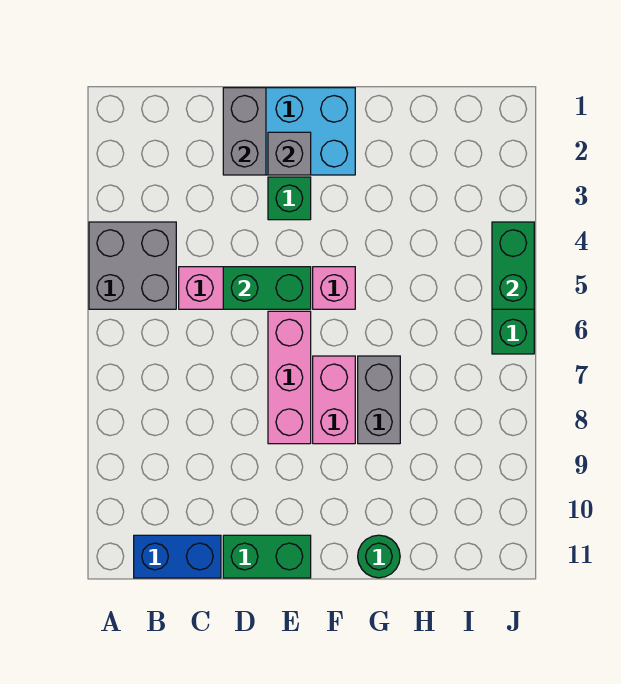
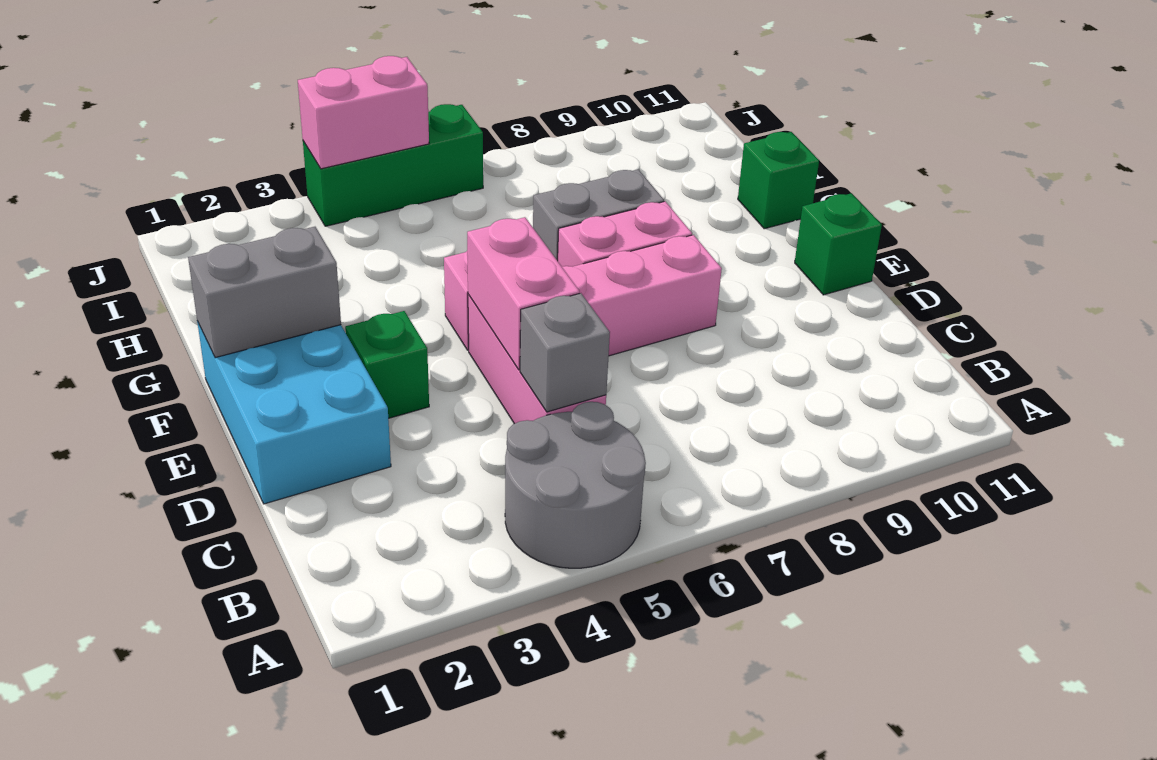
grey 2x2 brick [89,222,176,309] -> grey 2x2 round brick [505,402,646,568]
blue 1x2 brick [134,535,221,578] -> none
grey 1x2 brick [223,88,266,175] -> grey 1x2 brick moved to [188,227,341,358]
green 1x2 brick [223,267,311,309] -> pink 1x2 brick [467,217,580,370]
green 1x2 brick [223,535,311,578] -> green 1x1 brick [795,193,882,295]
grey 1x1 brick [268,132,311,175] -> grey 1x1 brick moved to [520,293,610,412]
green 1x1 round brick [358,535,400,578] -> green 1x1 brick [738,132,819,229]
green 1x2 brick [492,222,534,309] -> pink 1x2 brick [298,56,429,169]

